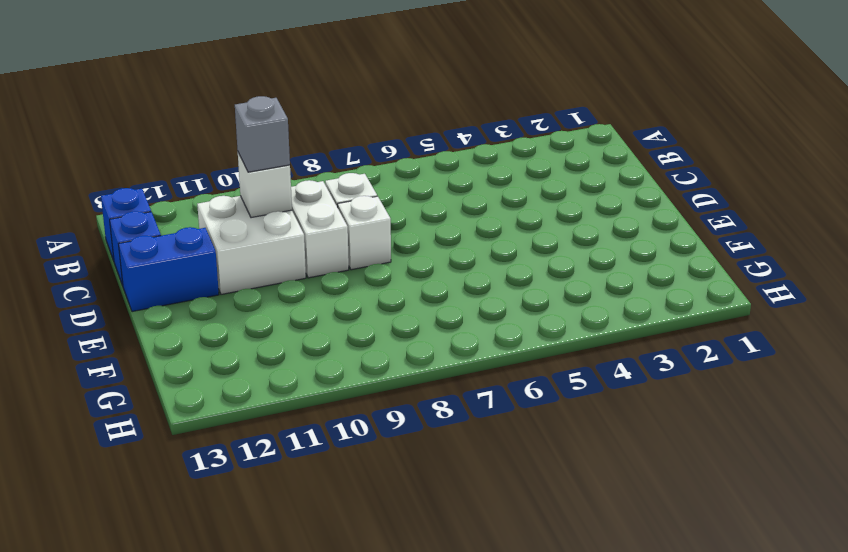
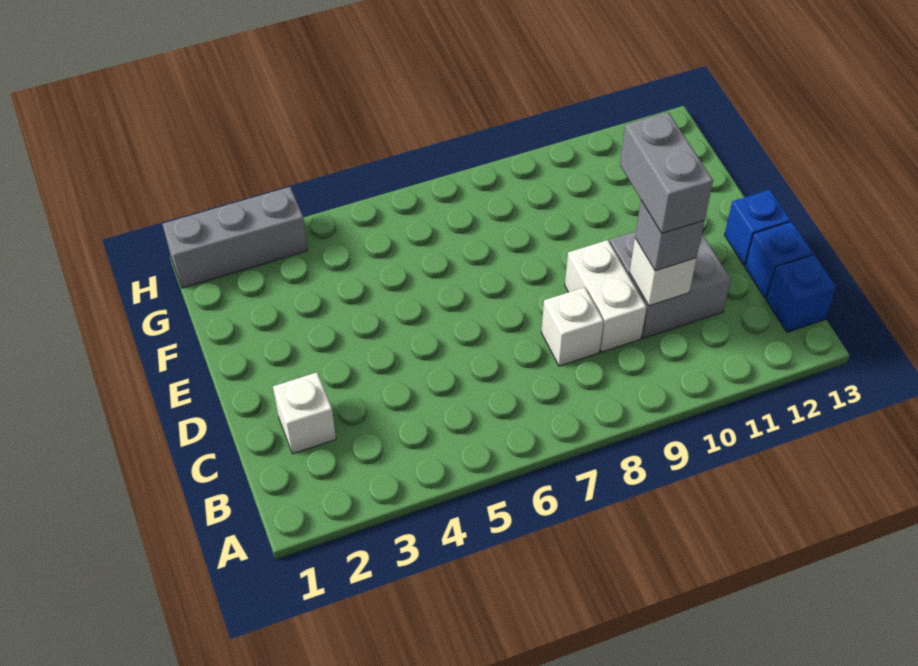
white 2x2 brick [197,196,306,294] -> grey 2x2 brick [610,231,731,338]
none -> grey 1x2 brick [620,112,713,233]
white 1x1 brick [338,196,391,270] -> white 1x1 brick moved to [273,372,336,454]
blue 1x2 brick [119,227,219,312] -> blue 1x1 brick [725,190,791,265]
none -> grey 1x3 brick [163,187,308,288]

